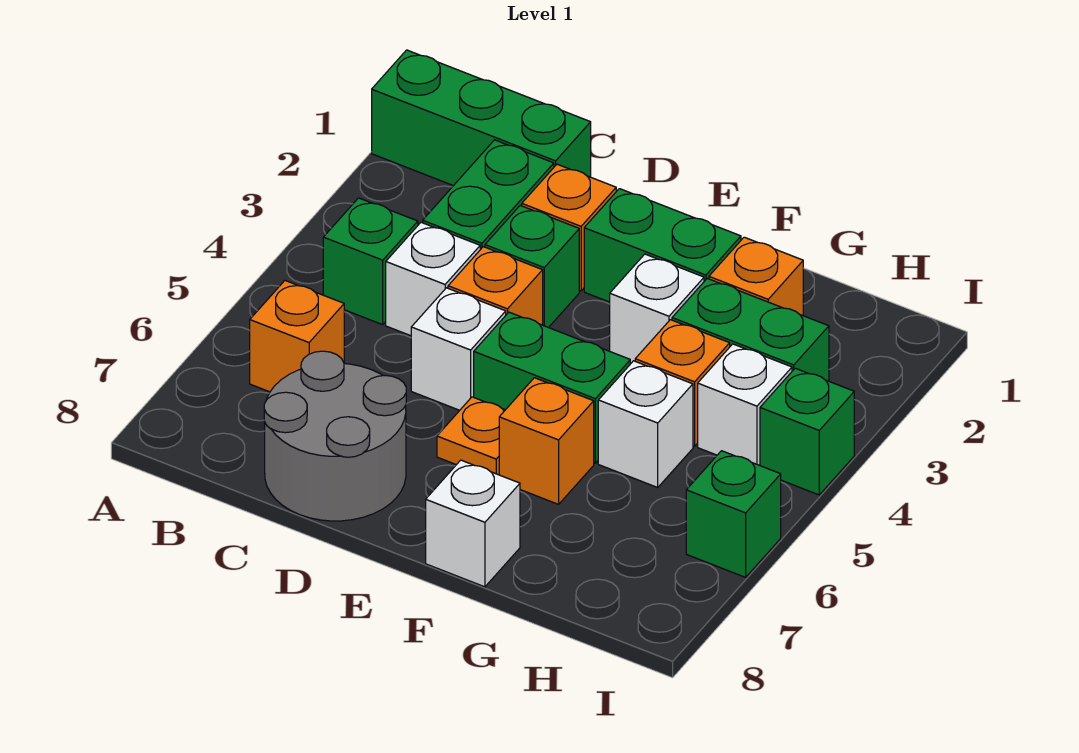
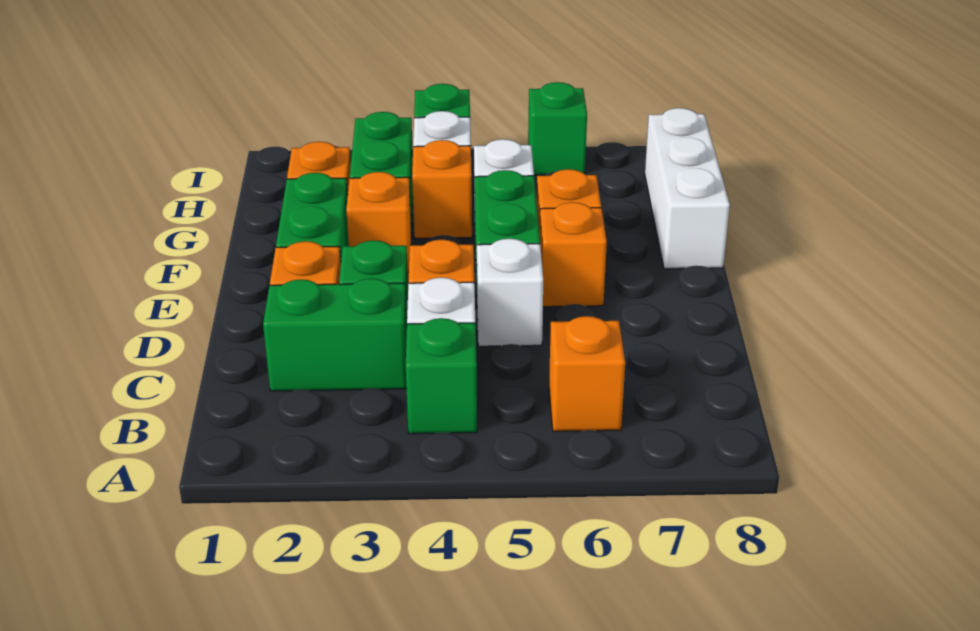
green 1x3 brick [372,50,591,186] -> none
grey 2x2 round brick [264,351,406,521] -> none
orange 1x1 plate [437,397,505,475] -> orange 1x1 brick [540,202,607,307]
white 1x1 brick [610,254,704,364] -> orange 1x1 brick [346,172,411,272]
white 1x1 brick [426,460,520,587] -> white 1x3 brick [645,108,730,269]

